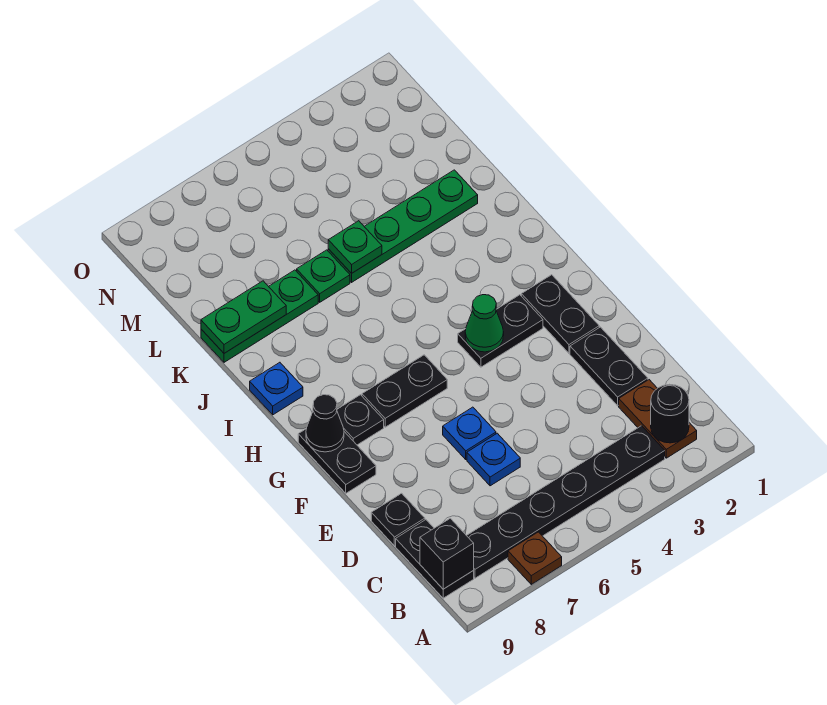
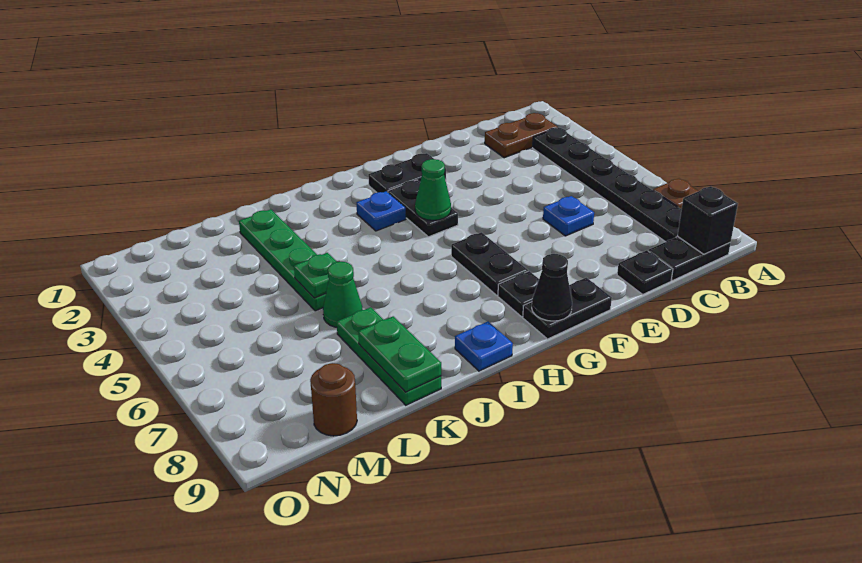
black 1x1 round brick [651,384,689,443] -> none
black 1x2 plate [570,327,648,406] -> none
blue 1x1 plate [443,407,496,459] -> blue 1x1 plate moved to [357,191,406,231]
green 1x1 plate [297,250,350,302] -> green 1x1 cone [323,262,363,327]
none -> brown 1x1 round brick [310,363,357,436]

